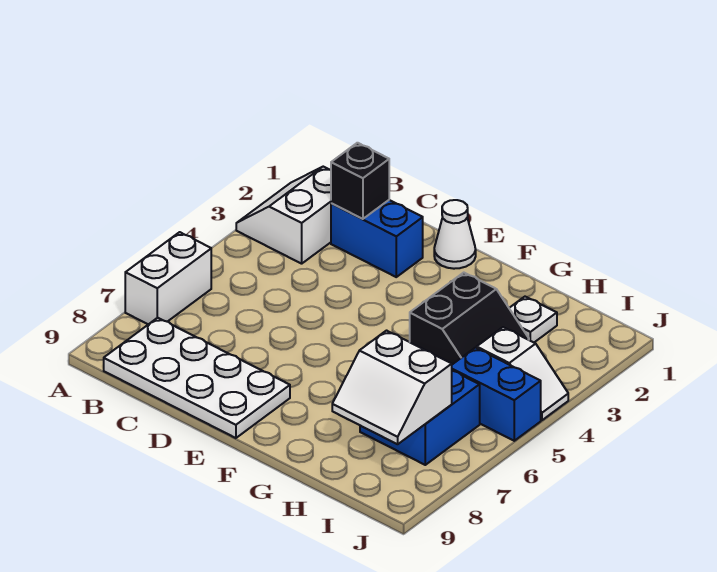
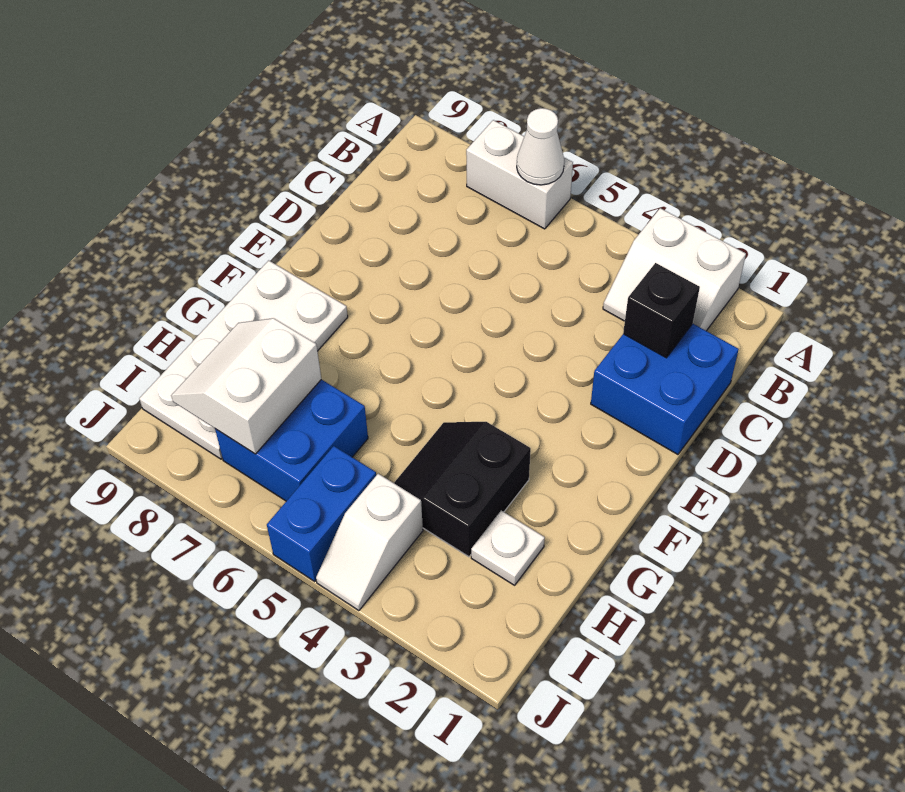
white 2x2 slope [236,167,331,264] -> white 2x2 slope turned to [603,208,746,331]
white 2x4 plate [104,318,290,438] -> white 2x4 plate moved to [139,260,348,459]
blue 1x2 brick [331,200,423,277] -> blue 2x2 brick [591,324,739,454]
white 1x1 cone [434,200,476,269] -> white 1x1 cone moved to [517,108,564,185]
black 2x2 slope [410,273,529,364] -> black 2x2 slope turned to [394,422,531,557]

